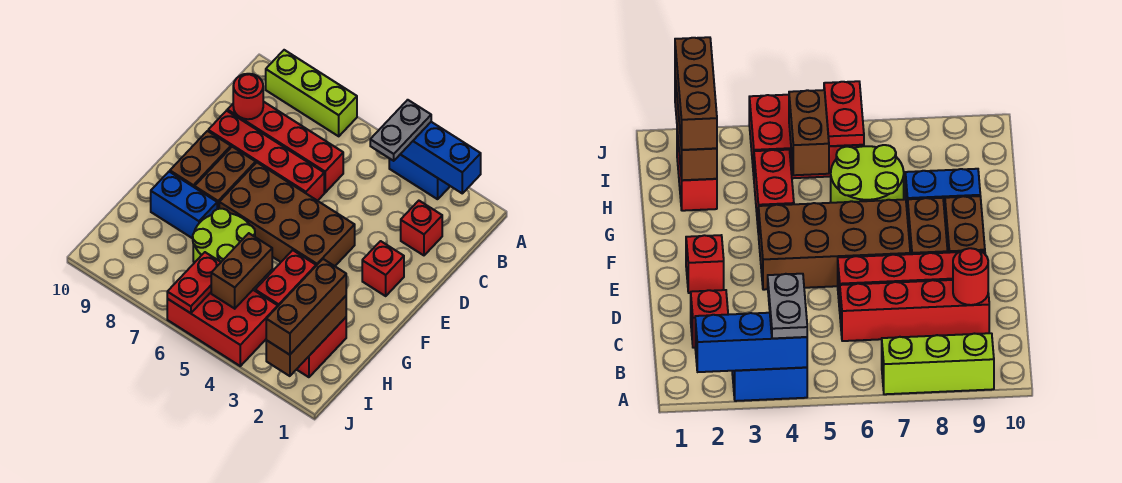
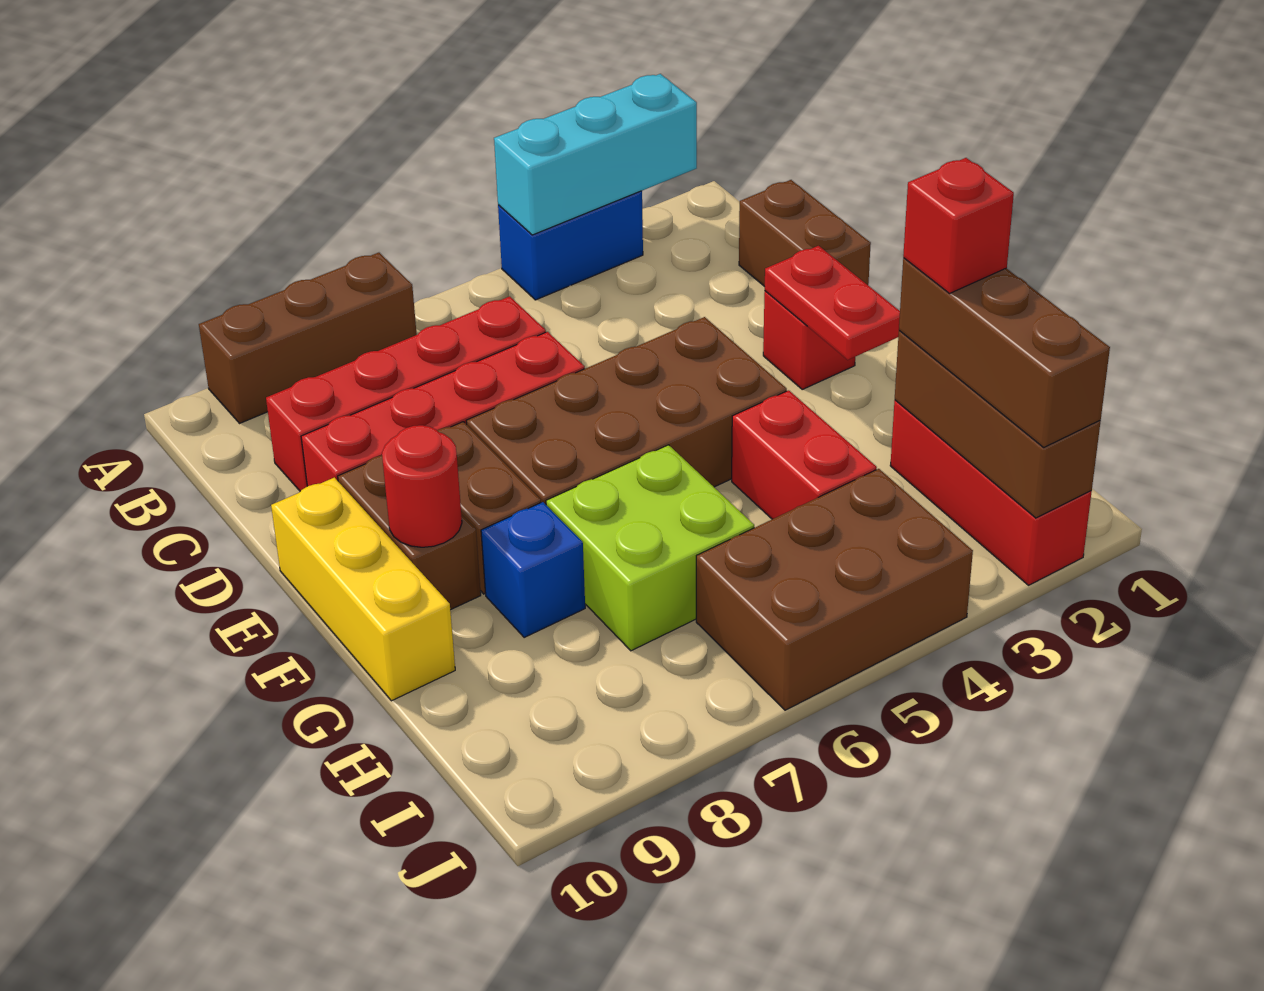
blue 1x3 brick [401,122,481,193] -> cyan 1x3 brick [494,74,697,235]
grey 1x2 plate [370,100,431,161] -> none
lime 1x3 brick [266,50,357,136] -> brown 1x3 brick [199,253,417,423]
red 1x1 brick [401,201,442,255] -> red 1x1 brick moved to [903,158,1014,293]
red 1x1 round brick [233,74,263,119] -> red 1x1 round brick moved to [382,425,462,547]
none -> yellow 1x3 brick [271,477,455,701]
lime 2x2 round brick [193,209,255,263] -> lime 2x2 brick [546,445,754,651]
blue 1x2 brick [151,172,217,238] -> blue 1x1 brick [481,502,585,637]
red 1x2 brick [296,318,346,377] -> red 1x3 brick [890,400,1092,585]
brown 1x2 brick [211,233,272,309] -> brown 1x2 brick moved to [739,180,871,287]
red 2x3 brick [167,290,278,366] -> brown 2x3 brick [696,469,973,710]
red 1x2 plate [167,252,221,313] -> red 1x2 plate moved to [765,246,900,360]

